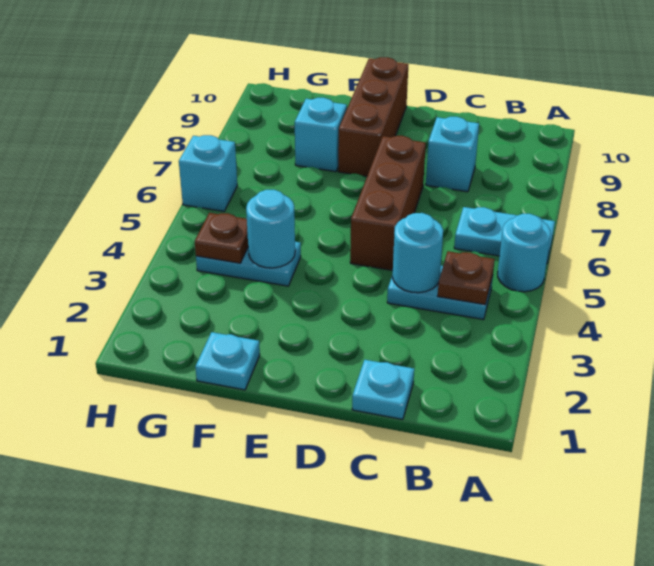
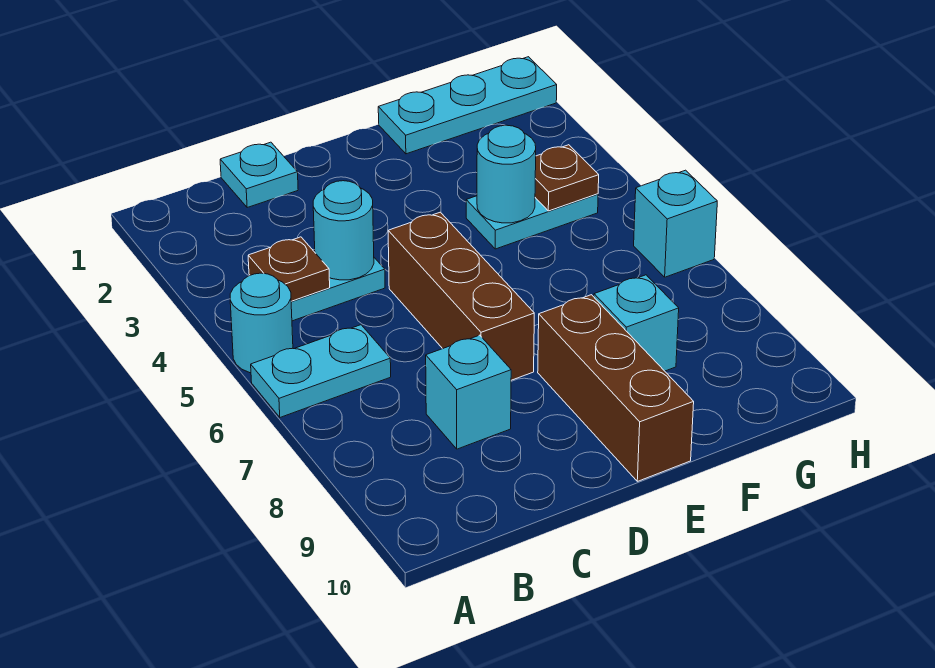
cyan 1x1 plate [195,332,260,390] -> cyan 1x3 plate [378,57,557,154]

